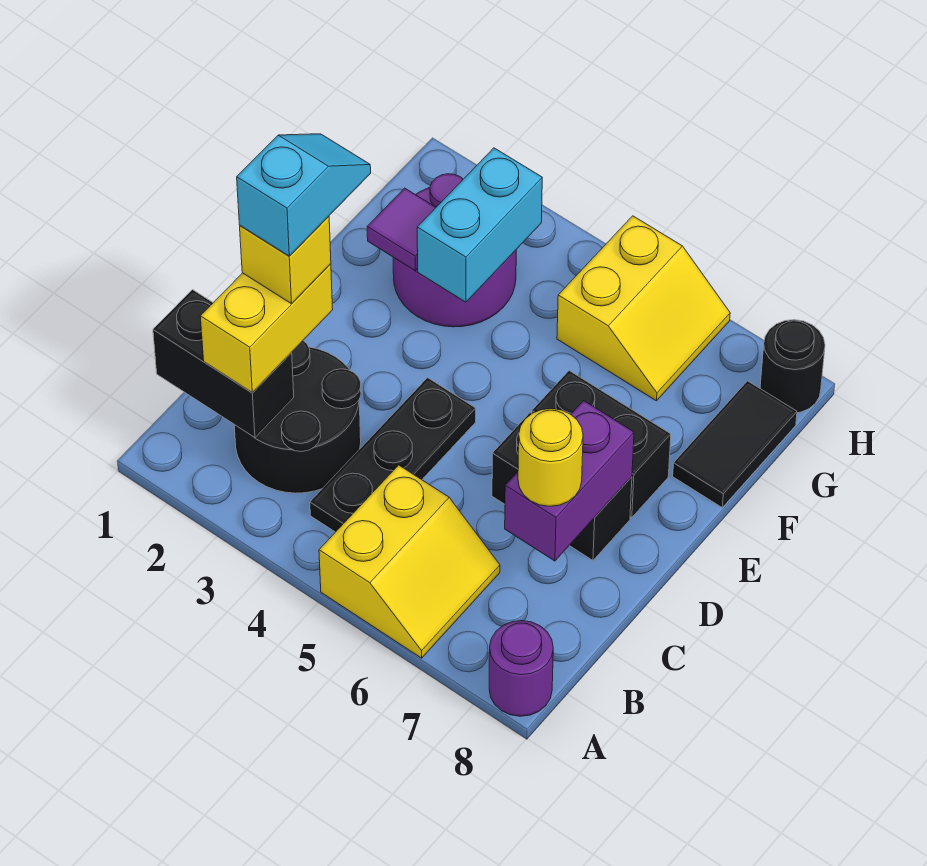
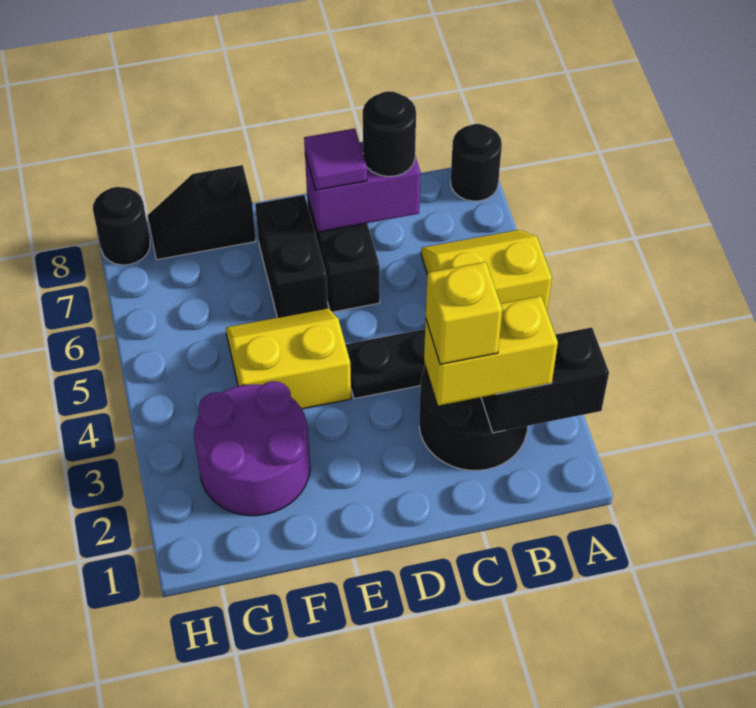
purple 1x1 round brick [489,621,553,716] -> black 1x1 round brick [451,124,502,201]
black 1x2 brick [153,290,294,438] -> black 1x2 brick turned to [481,327,609,433]
cyan 1x2 slope [237,134,371,256] -> none
yellow 1x1 round brick [518,409,583,506] -> black 1x1 round brick [363,91,416,176]
purple 1x1 tile [367,188,436,271] -> purple 1x1 tile moved to [304,128,367,190]
cyan 1x2 brick [417,148,542,302] -> none
black 1x2 tile [673,381,797,507] -> black 1x2 slope [148,165,256,260]
yellow 2x2 slope [557,216,730,401] -> yellow 2x2 slope moved to [226,308,351,409]

